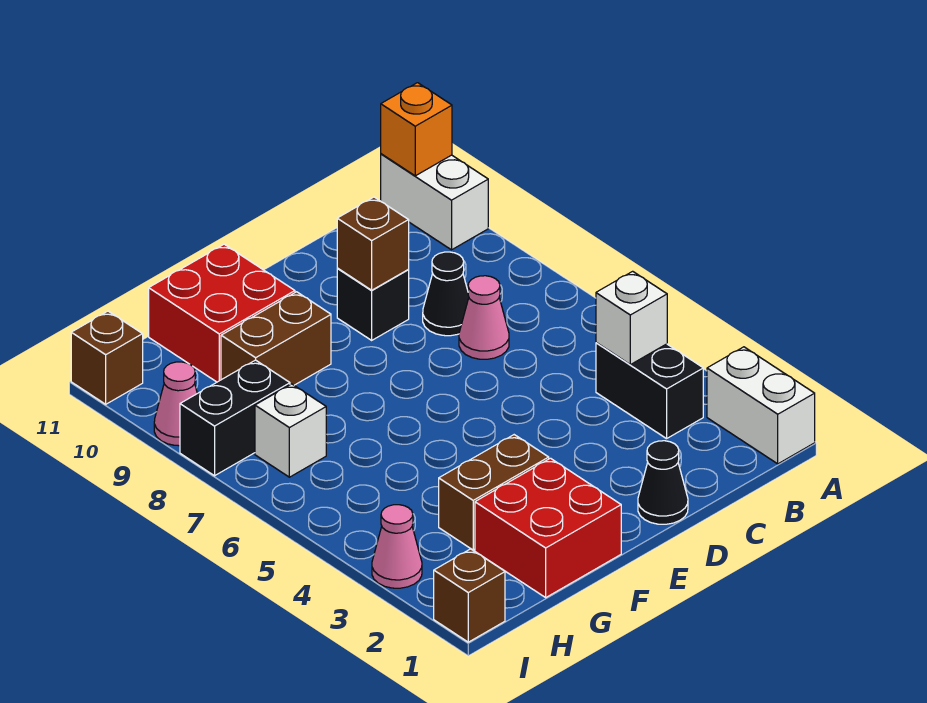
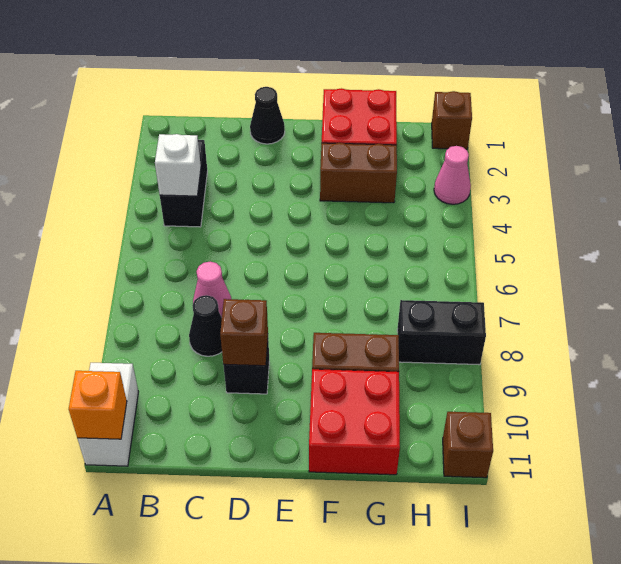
white 1x2 brick [707,347,815,464] -> none
white 1x1 brick [255,384,326,477] -> none
pink 1x1 cone [154,362,197,446] -> none

